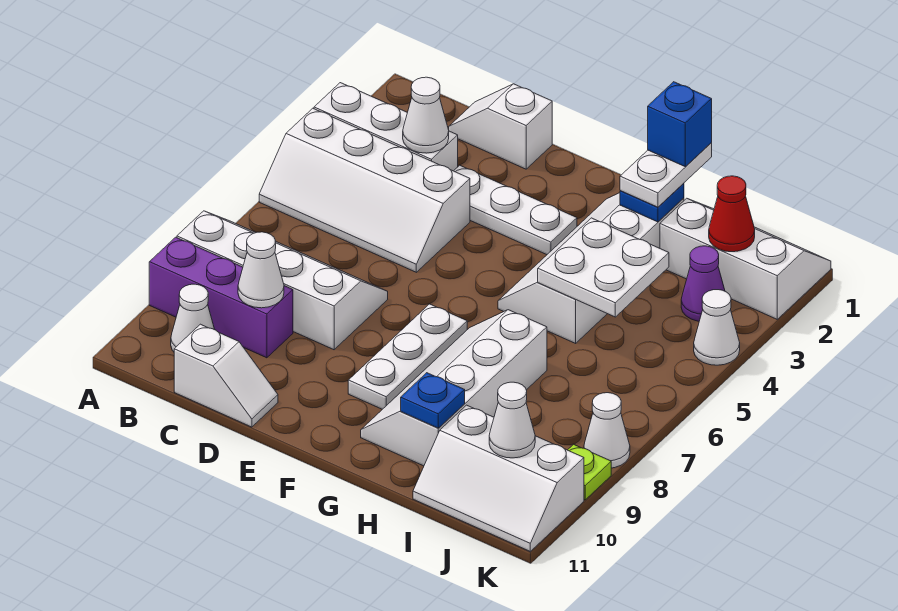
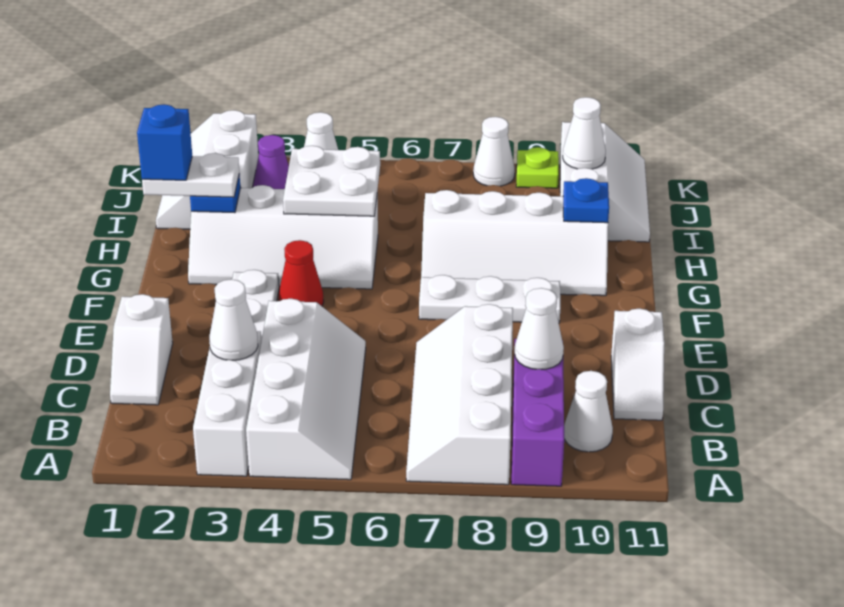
white 1x2 slope [174,324,278,427] -> white 1x2 slope turned to [611,308,664,420]
red 1x1 cone [709,176,755,252] -> red 1x1 cone moved to [279,240,324,306]

